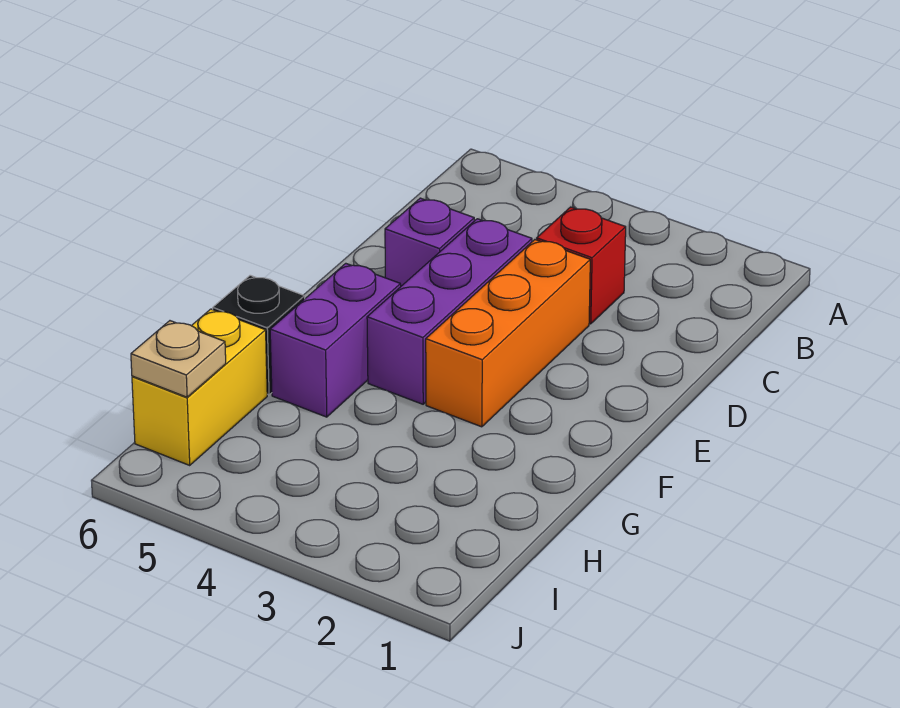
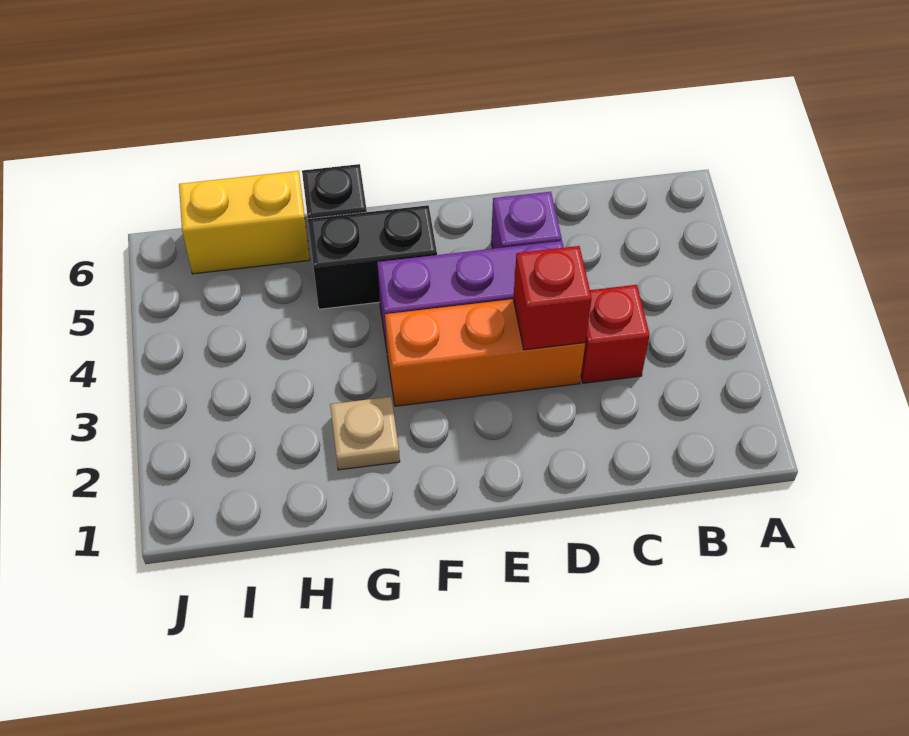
none -> red 1x1 brick [513,246,592,350]
purple 1x2 brick [270,263,401,417] -> black 1x2 brick [308,205,437,309]
tan 1x1 plate [131,321,226,397] -> tan 1x1 plate moved to [330,397,400,470]

